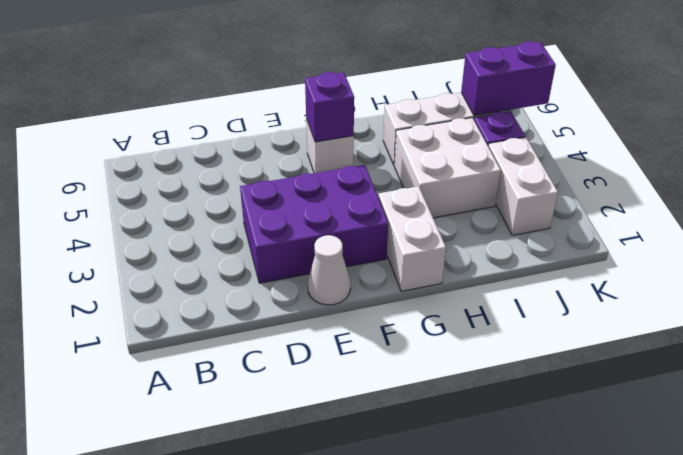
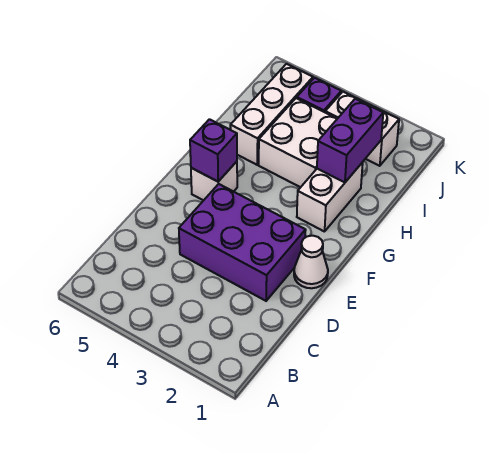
purple 2x3 brick [240,165,388,283] -> purple 2x3 brick turned to [179,184,306,301]
white 1x2 brick [379,186,446,291] -> white 1x2 brick turned to [297,162,363,232]
purple 1x2 brick [461,41,556,116] -> purple 1x2 brick moved to [317,99,383,182]

